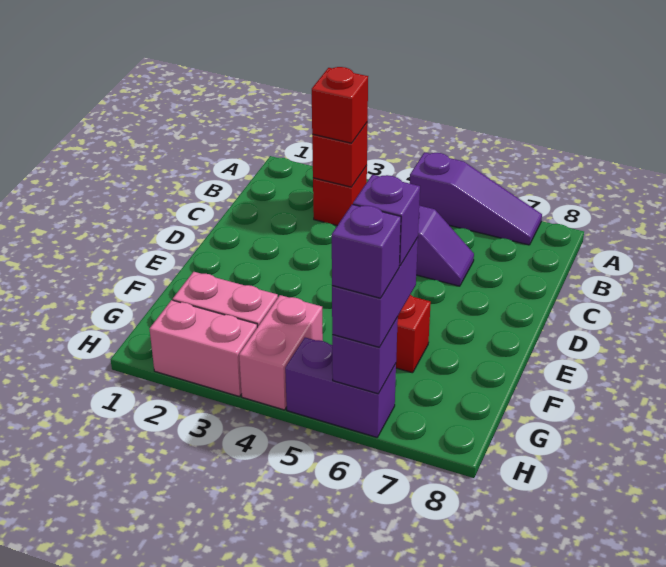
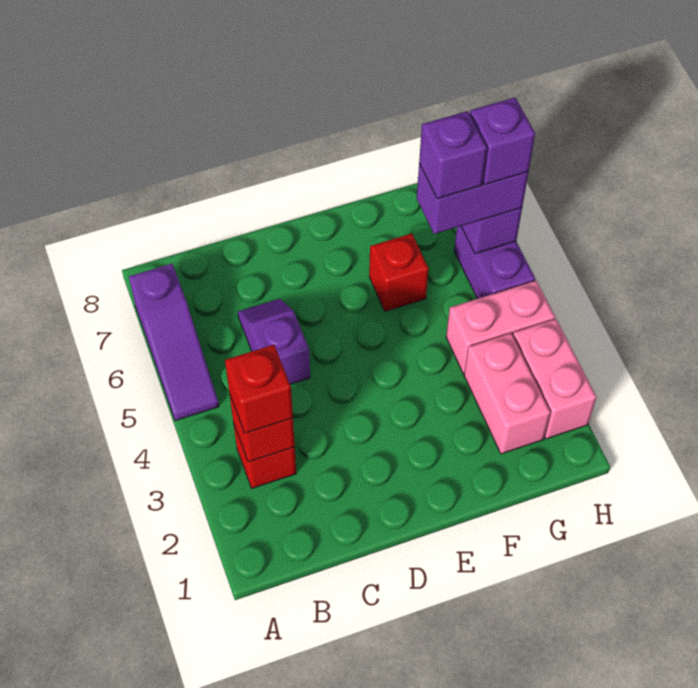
purple 1x3 slope [410,152,542,245] -> purple 1x3 slope turned to [129,264,219,421]

